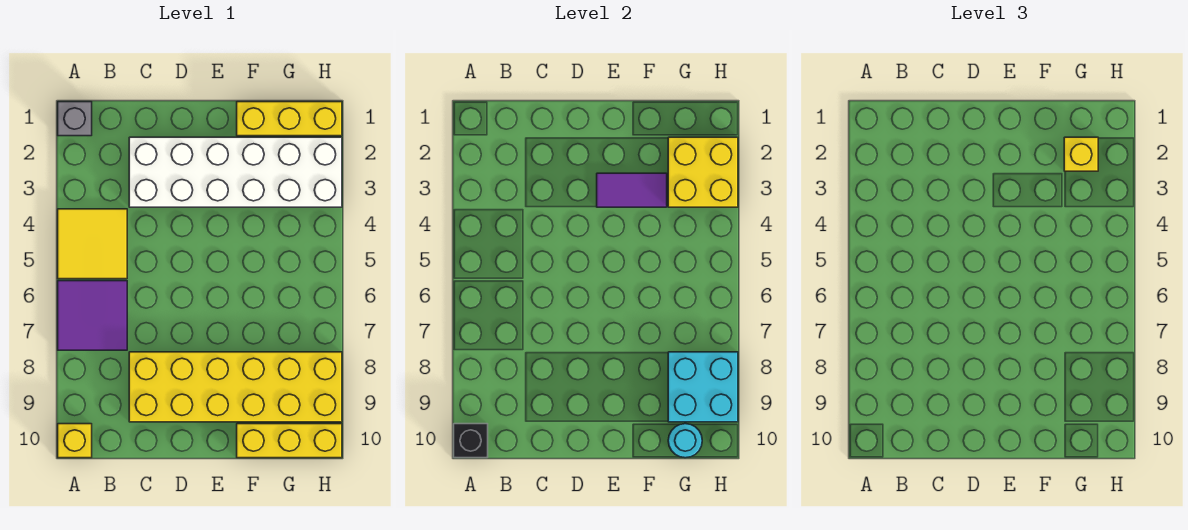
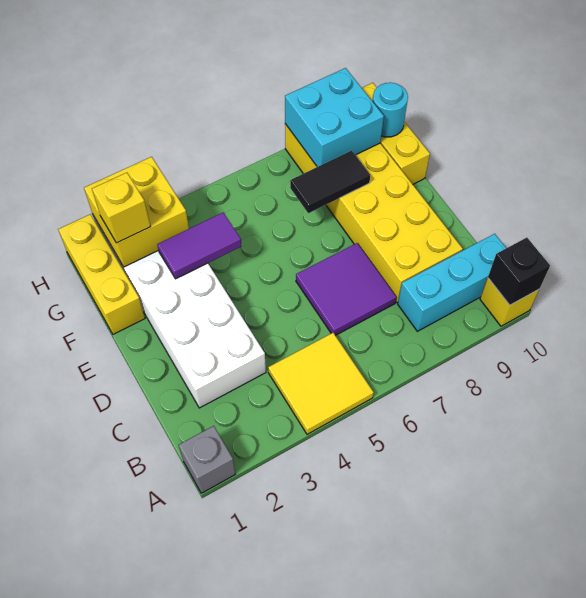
purple 2x2 tile [58,281,127,350] -> purple 2x2 tile moved to [296,243,396,336]
none -> cyan 1x3 brick [398,234,506,331]
purple 1x2 tile [597,173,667,207] -> purple 1x2 tile turned to [157,213,241,279]
none -> black 1x2 tile [290,150,370,213]

